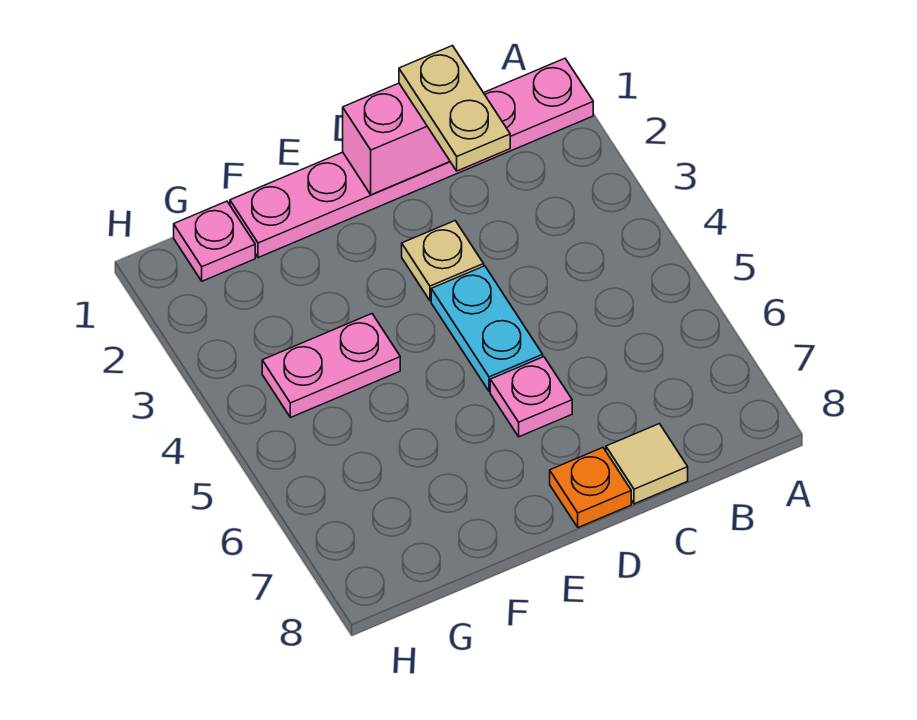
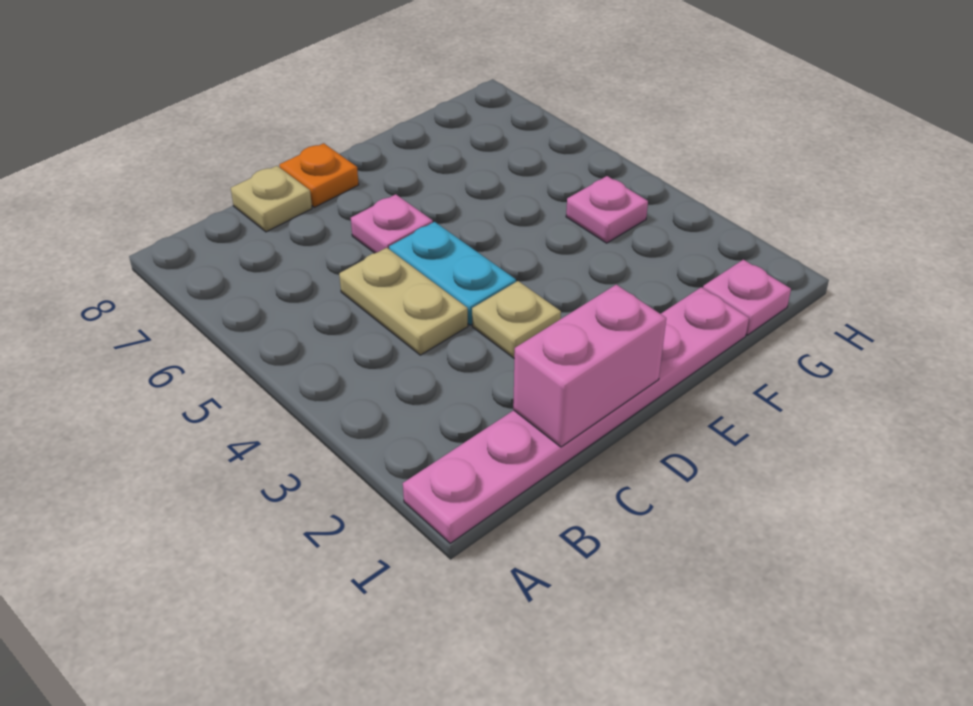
tan 1x2 plate [399,46,510,171] -> tan 1x2 plate moved to [339,248,468,355]
tan 1x1 tile [606,424,688,504] -> tan 1x1 plate [231,166,312,232]
pink 1x2 plate [262,314,400,418] -> pink 1x1 plate [566,176,648,243]

